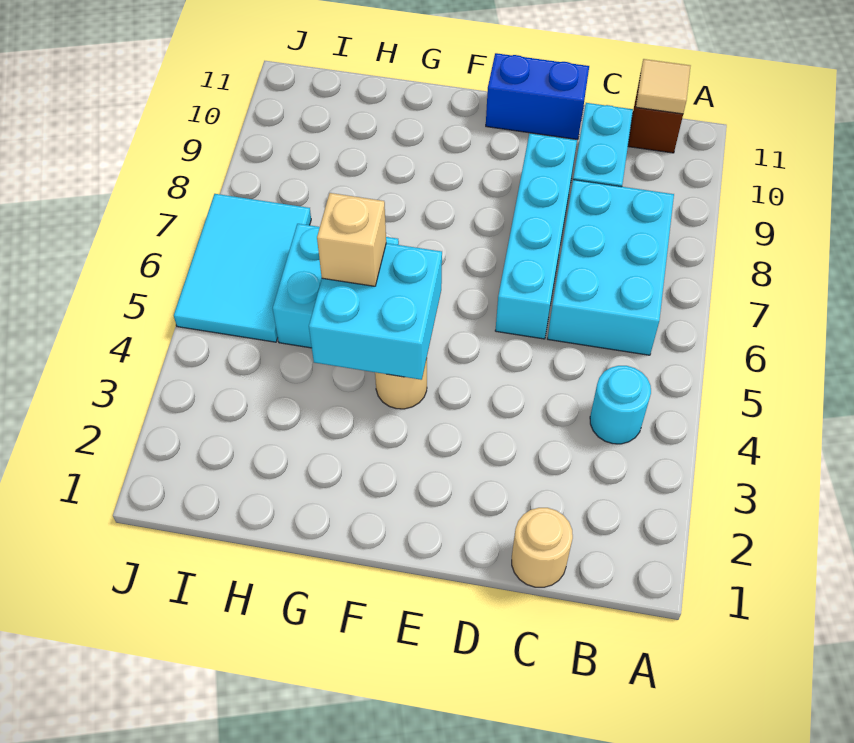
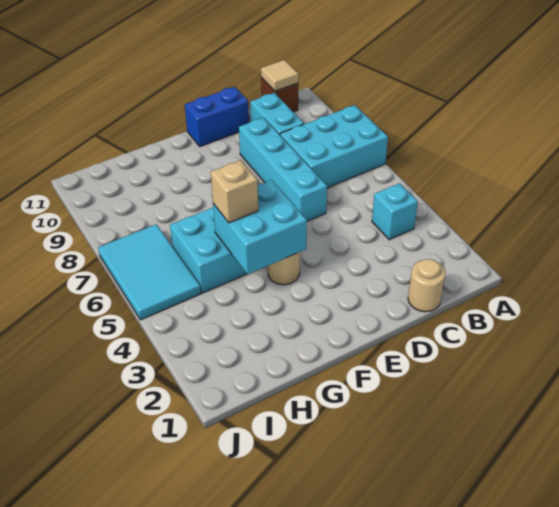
cyan 1x1 round brick [590,366,651,444] -> cyan 1x1 brick [372,183,418,240]
cyan 2x3 brick [548,180,674,355] -> cyan 2x3 brick turned to [280,105,388,188]

